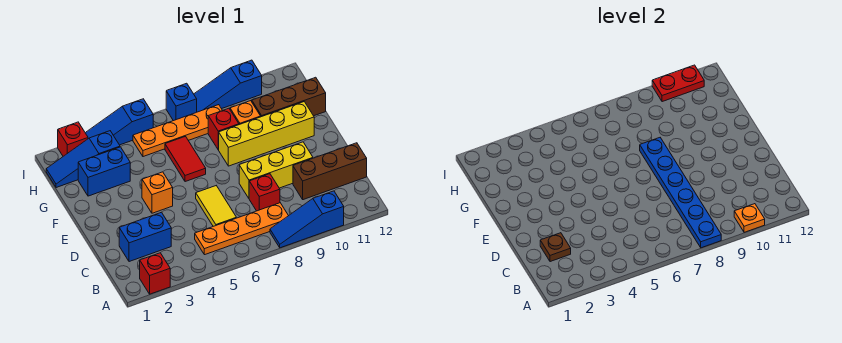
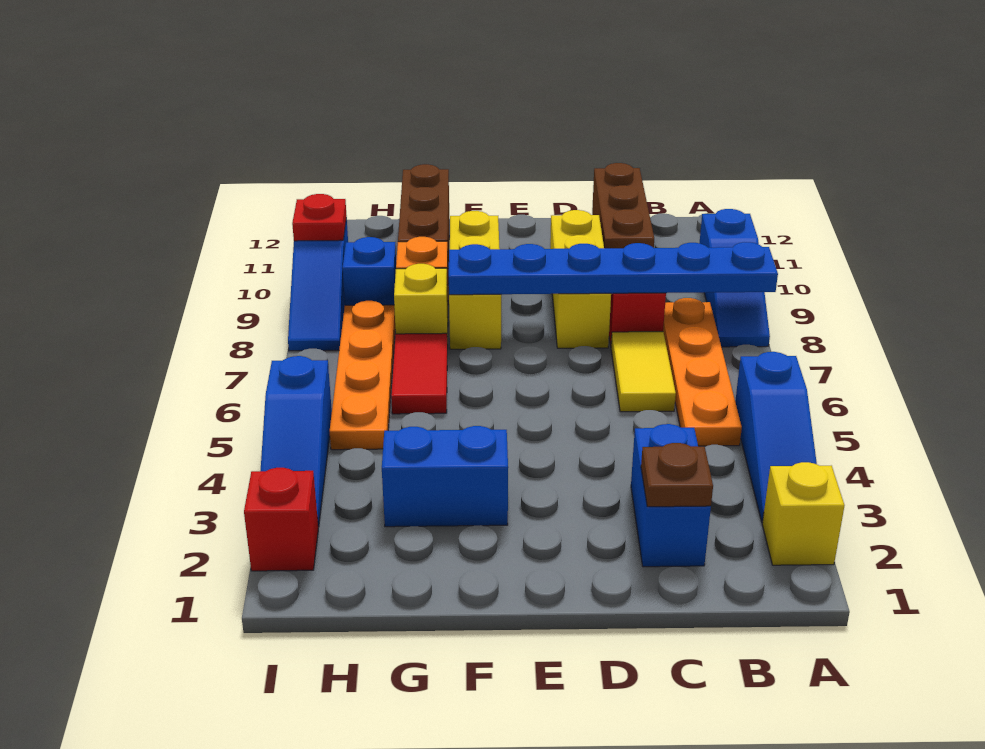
red 1x1 brick [140,253,170,294] -> yellow 1x1 brick [762,462,844,565]
orange 1x1 plate [734,204,765,232] -> none
yellow 1x2 tile [196,186,236,226] -> yellow 1x2 tile turned to [611,332,676,412]
orange 1x1 brick [142,172,173,213] -> none
red 1x2 tile [165,137,206,182] -> red 1x2 tile turned to [391,333,447,414]
yellow 1x4 brick [218,102,314,166] -> yellow 1x3 brick [449,211,501,349]
blue 1x2 brick [78,147,130,196] -> blue 1x2 brick turned to [382,426,508,527]
red 1x1 brick [208,108,239,149] -> yellow 1x1 brick [394,264,448,349]
blue 1x3 slope [46,131,120,188] -> blue 1x3 slope moved to [735,352,817,523]
blue 1x1 brick [166,83,197,121] -> blue 1x1 brick moved to [343,237,396,305]
red 1x2 plate [652,65,704,102] -> red 1x1 plate [292,194,347,241]

